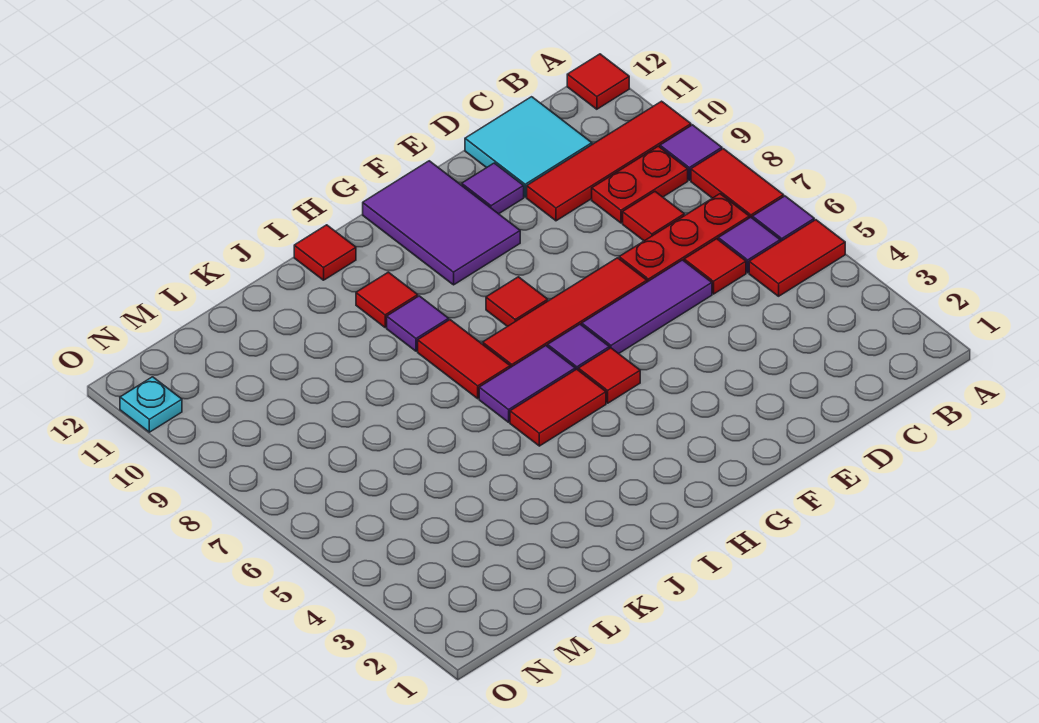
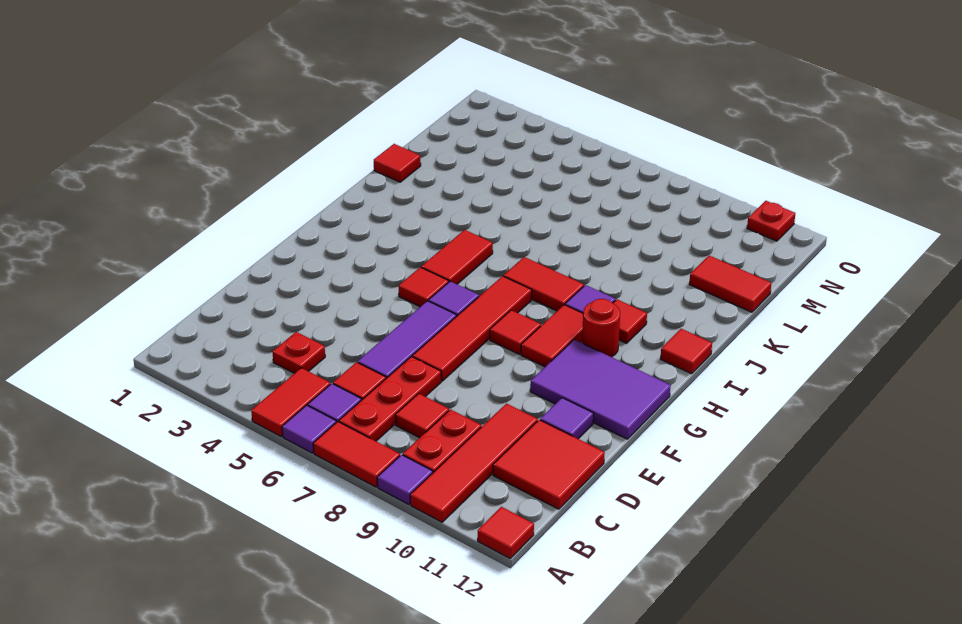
none -> red 1x1 plate [273,332,325,373]
cyan 2x2 tile [465,97,592,197] -> red 2x2 tile [493,420,605,509]
none -> red 1x2 tile [521,305,583,367]
purple 1x2 tile [479,346,575,422] -> none
none -> red 1x1 round brick [582,299,620,357]
none -> red 1x1 tile [374,144,421,182]
none -> red 1x2 tile [689,256,771,312]
cyan 1x1 plate [120,377,182,432] -> red 1x1 plate [747,201,795,241]

